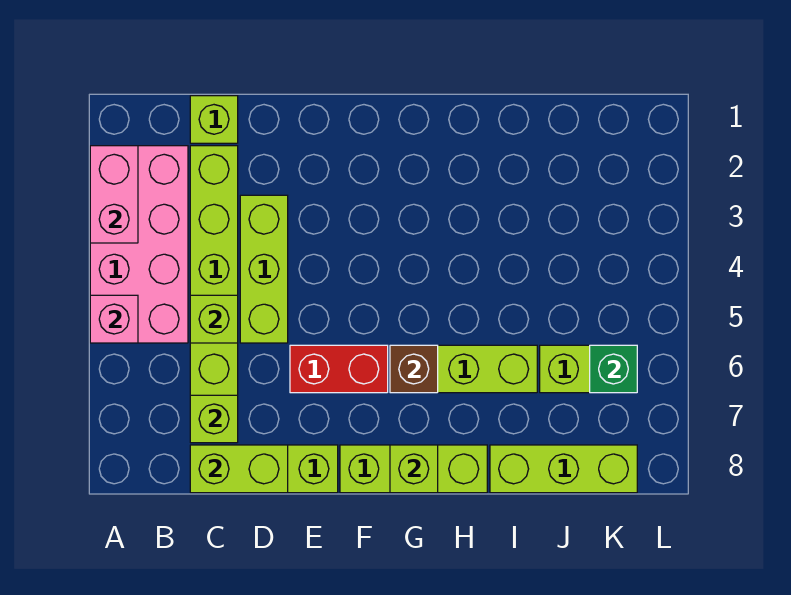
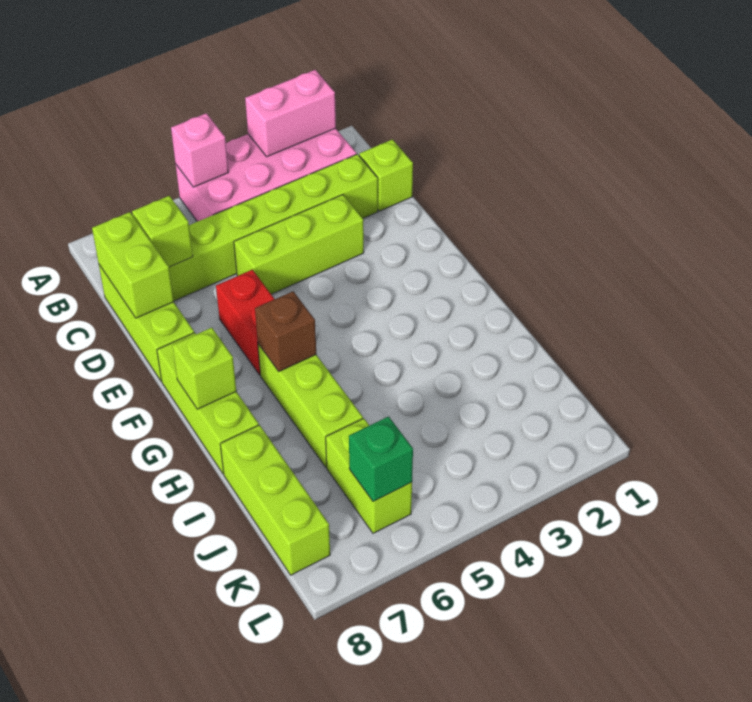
lime 1x1 brick [190,295,238,343] -> none

